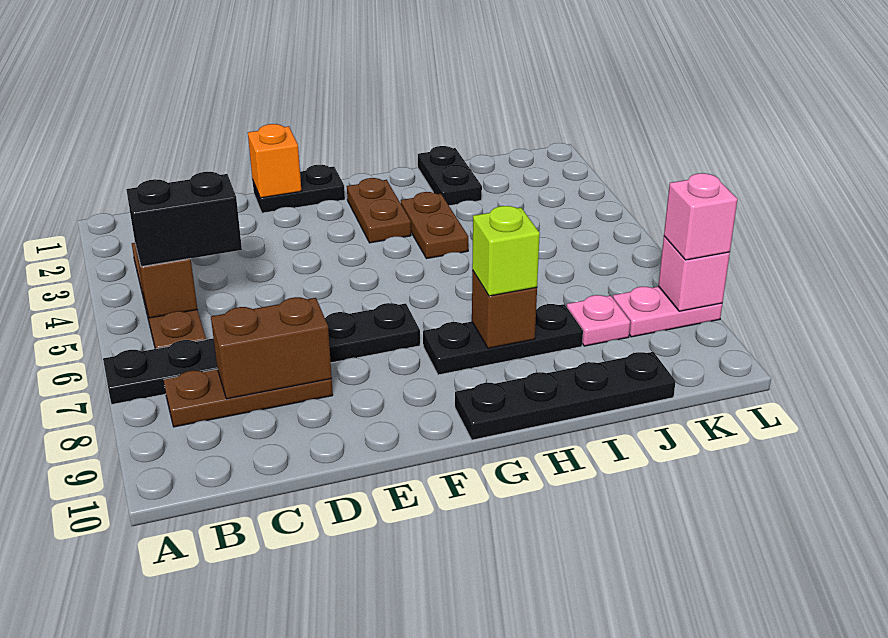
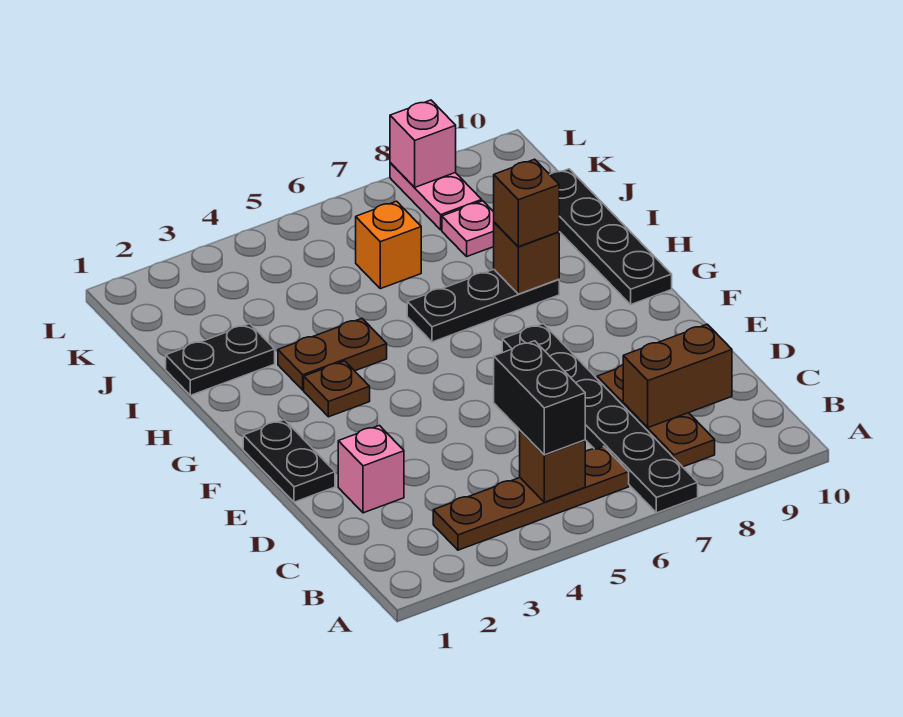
brown 1x2 brick [211,297,332,399] -> brown 1x2 brick turned to [623,324,732,428]
orange 1x1 brick [248,124,301,198] -> orange 1x1 brick moved to [356,201,421,289]
brown 1x2 plate [347,178,411,243] -> brown 1x1 plate [304,361,370,417]
black 1x3 plate [423,304,583,375] -> black 1x3 plate turned to [407,269,559,342]
lime 1x1 brick [472,206,540,296] -> brown 1x1 brick [494,159,559,247]
pink 1x1 brick [664,173,738,260] -> pink 1x1 brick moved to [338,425,404,513]

